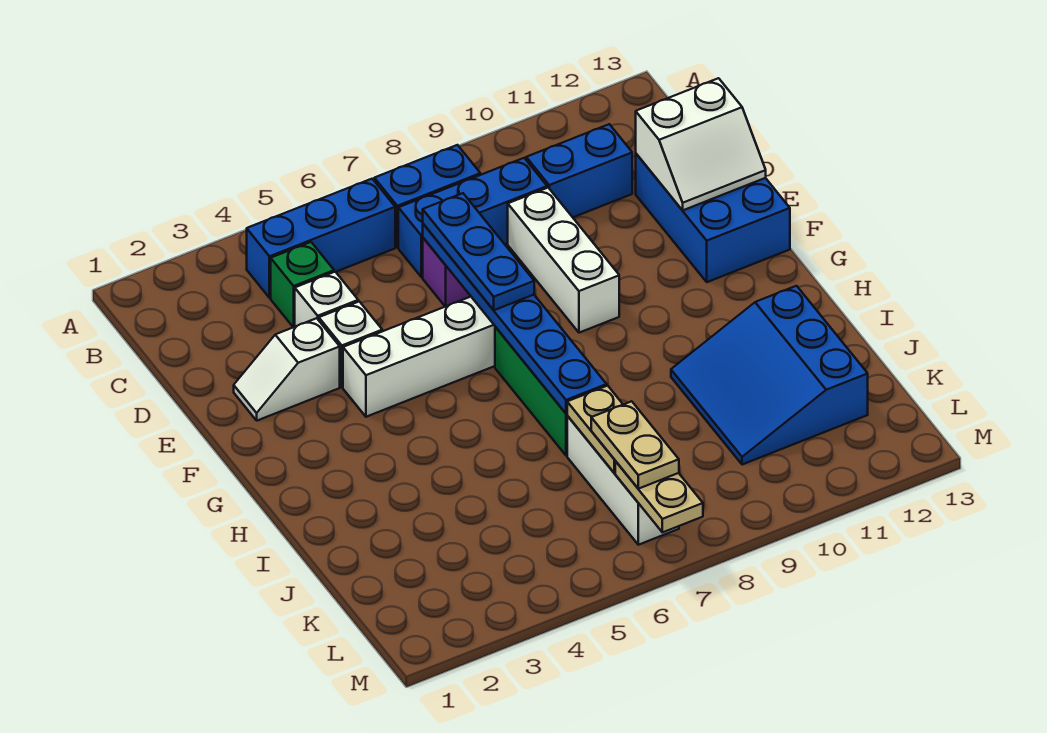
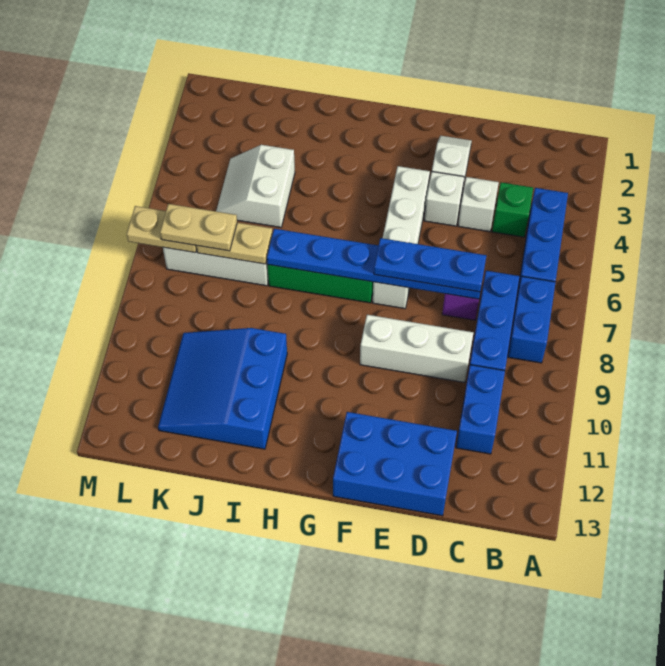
white 2x2 slope [636,78,766,210] -> white 2x2 slope moved to [216,145,295,227]
blue 3x3 slope [671,286,868,465] -> blue 3x3 slope turned to [158,328,287,449]

